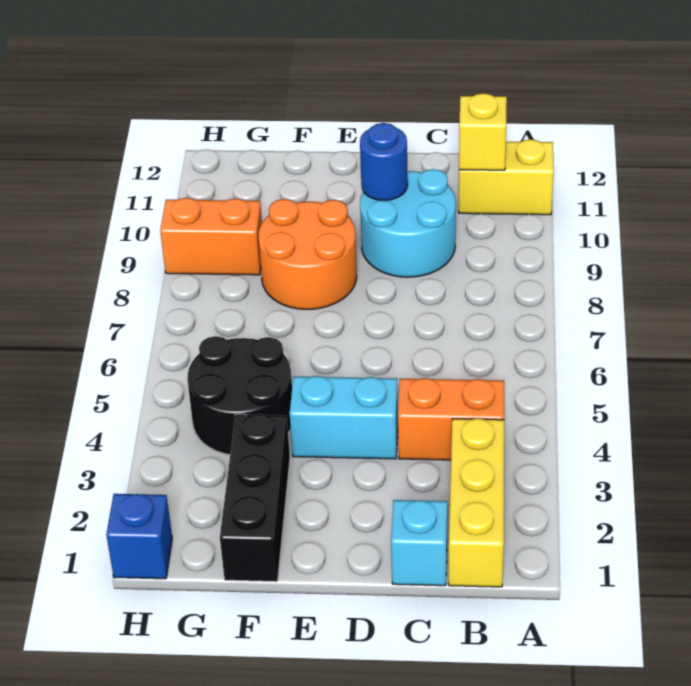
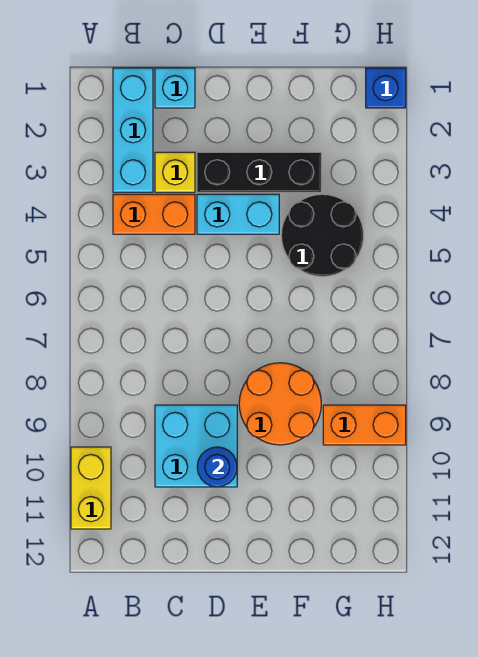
yellow 1x2 brick [459,139,554,215] -> yellow 1x2 brick turned to [71,447,111,529]
yellow 1x3 brick [449,418,504,587] -> cyan 1x3 brick [113,68,153,192]
yellow 1x1 brick [459,93,507,170] -> yellow 1x1 brick moved to [155,152,195,192]
cyan 2x2 round brick [360,169,456,277] -> cyan 2x2 brick [155,405,237,487]
black 1x3 brick [220,414,290,582] -> black 1x3 brick turned to [197,152,321,192]

